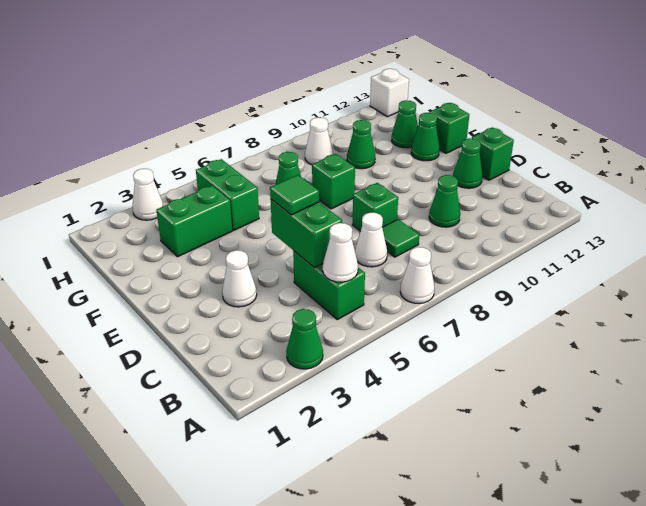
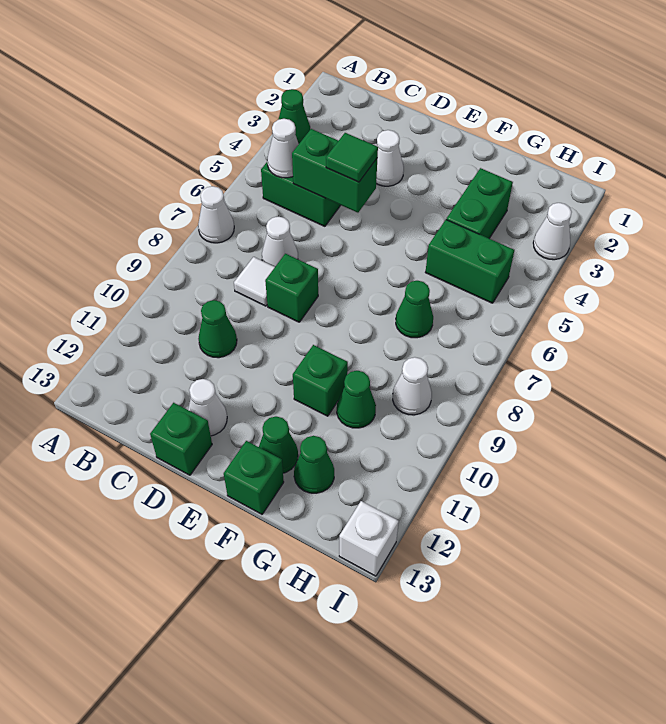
green 1x1 tile [382,219,419,257] -> white 1x1 tile [234,257,275,306]
green 1x1 cone [453,138,482,188] -> white 1x1 cone [188,379,227,436]
green 1x1 brick [312,154,355,209] -> green 1x1 brick moved to [293,345,348,416]

